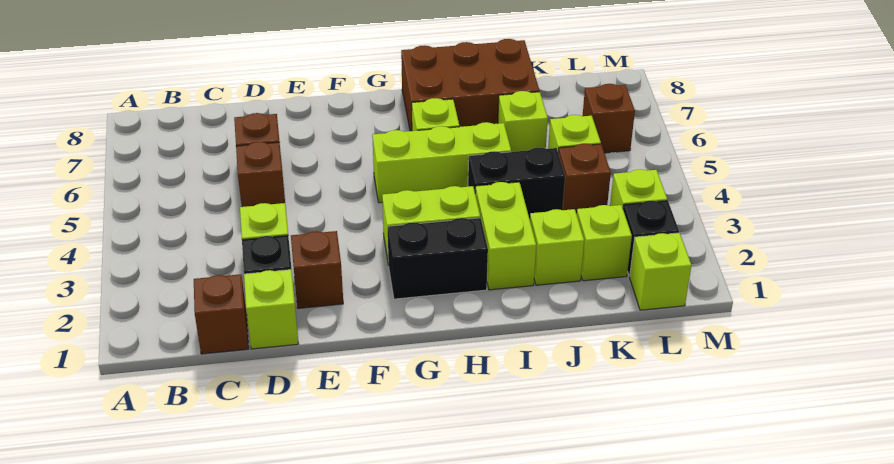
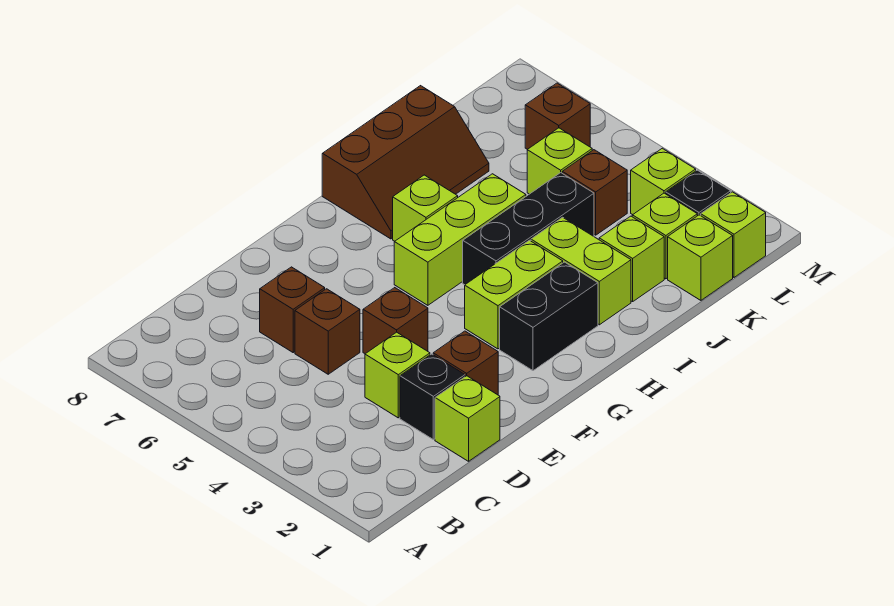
brown 1x1 brick [194,274,249,354] -> brown 1x1 brick moved to [363,288,428,354]
brown 2x3 brick [401,39,540,131] -> brown 2x3 slope [322,86,489,239]
black 1x2 brick [468,148,565,219] -> black 1x3 brick [463,173,594,285]
lime 1x1 brick [498,91,548,152] -> lime 1x1 brick moved to [668,215,733,300]

